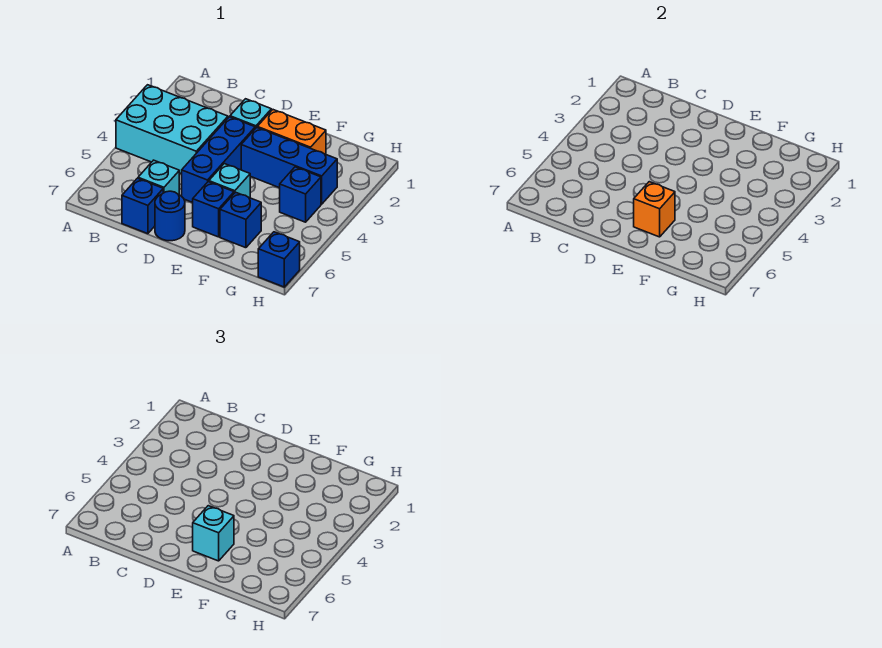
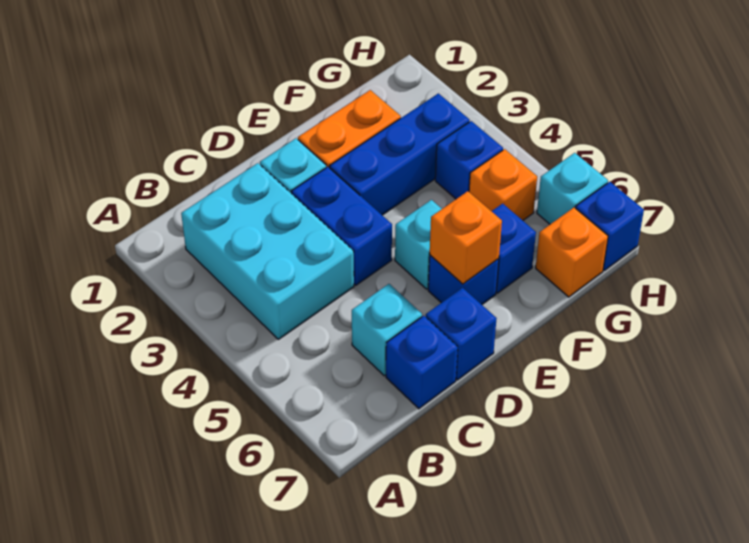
cyan 2x3 brick [116,85,228,174] -> cyan 2x3 brick turned to [181,163,354,339]
blue 1x3 brick [182,117,255,203] -> blue 1x2 brick [292,167,392,285]
blue 1x1 round brick [155,191,185,241] -> blue 1x1 brick [426,288,497,380]
cyan 1x1 brick [193,506,234,561] -> cyan 1x1 brick moved to [537,153,608,224]
none -> orange 1x1 brick [469,149,537,220]
none -> orange 1x1 brick [536,207,608,297]

